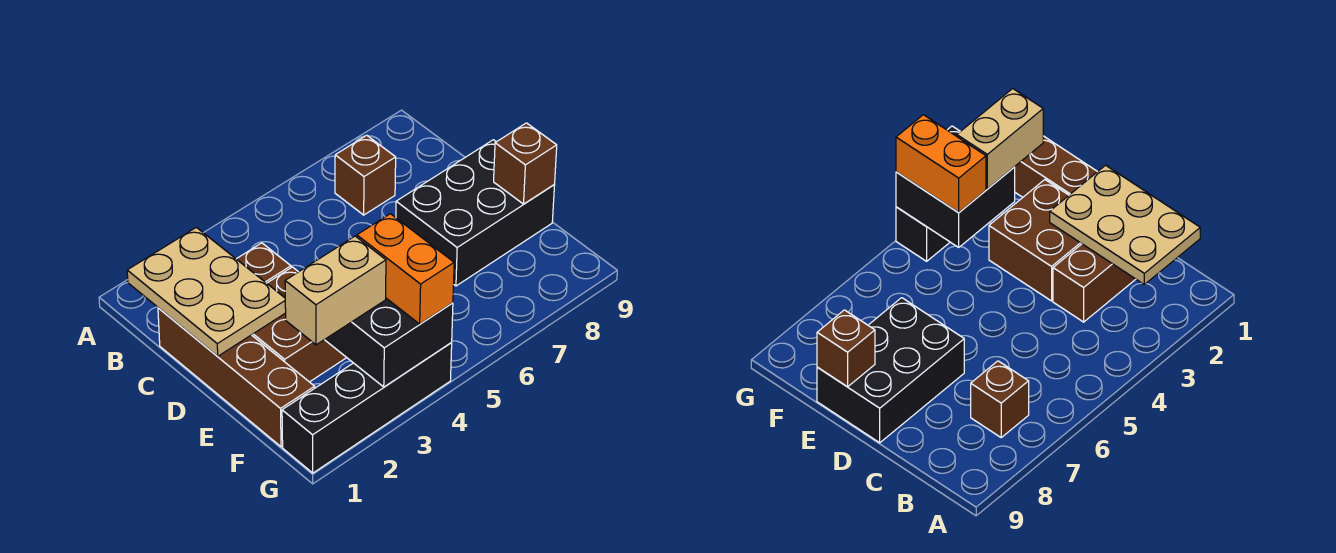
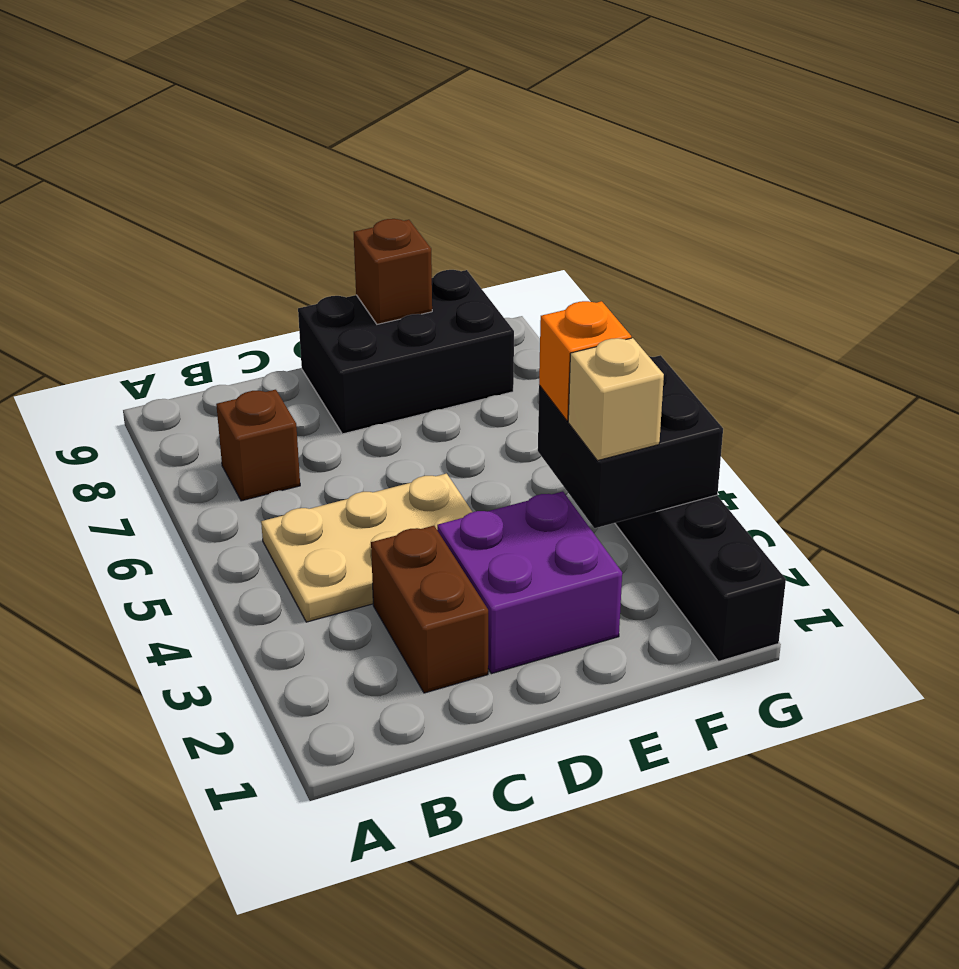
tan 2x3 plate [127,227,286,356] -> tan 2x3 plate moved to [261,474,472,622]
brown 1x4 brick [158,308,315,447] -> none
brown 2x2 brick [252,267,347,382] -> purple 2x2 brick [437,491,622,674]
black 2x3 brick [396,140,554,286] -> black 2x3 brick turned to [298,270,514,434]
tan 1x2 brick [285,236,386,345] -> tan 1x1 brick [568,338,664,461]
orange 1x2 brick [357,214,454,324] -> orange 1x1 brick [539,301,631,421]

